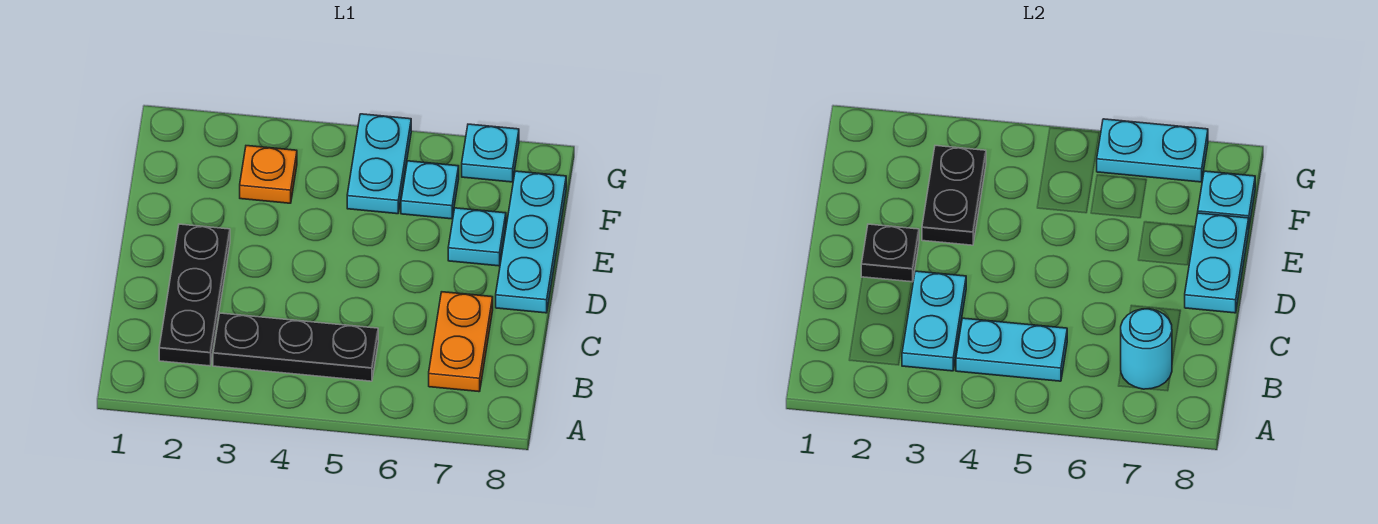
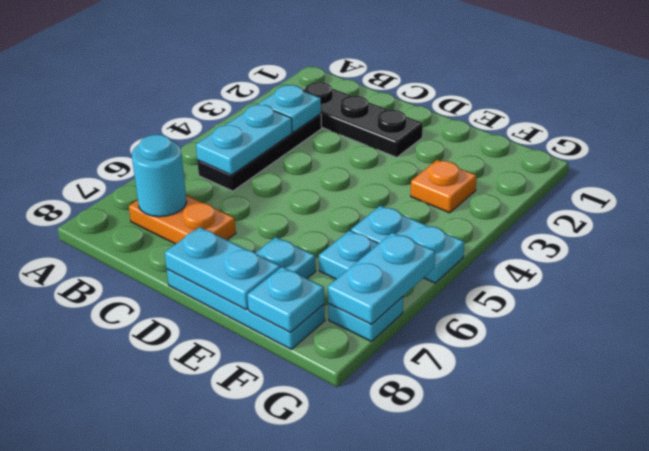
cyan 1x2 plate [902,271,966,371] -> cyan 1x1 plate [259,85,321,132]
black 1x1 plate [861,224,919,282] -> none
black 1x2 plate [922,146,986,245] -> none

